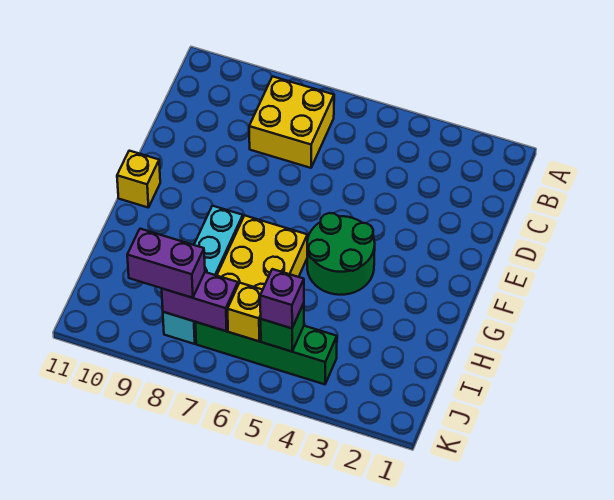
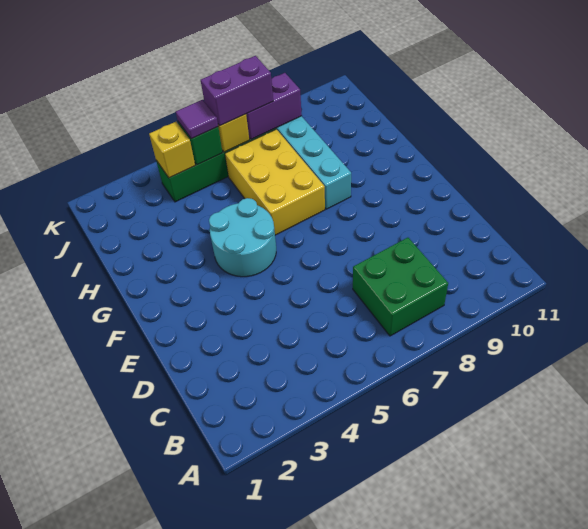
yellow 2x2 brick [249,76,334,168] -> green 2x2 brick [353,238,448,336]
green 2x2 round brick [307,213,375,295] -> cyan 2x2 round brick [209,198,276,277]
yellow 1x1 brick [117,151,160,208] -> yellow 1x1 brick moved to [149,122,195,178]
purple 1x1 brick [260,269,304,328] -> purple 1x1 tile [176,100,218,139]
purple 1x2 brick [127,229,205,298] -> purple 1x2 brick moved to [201,56,273,126]

